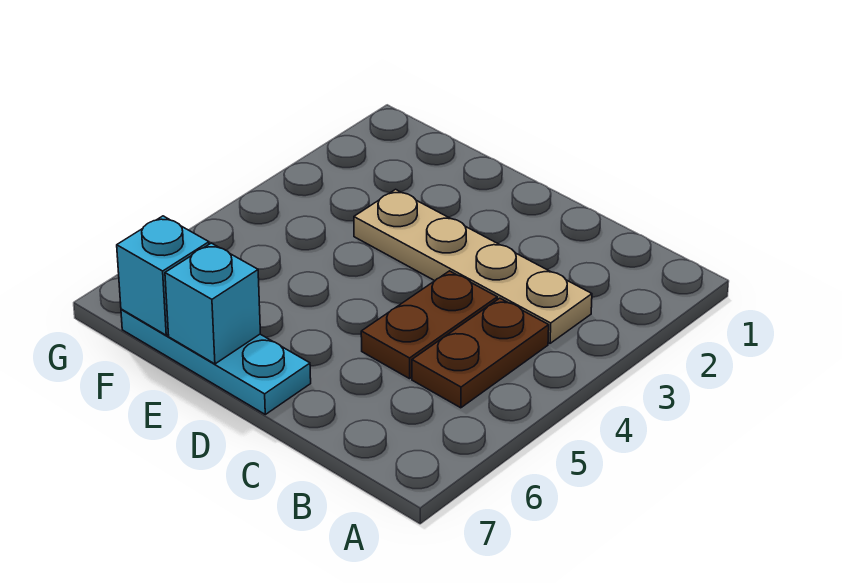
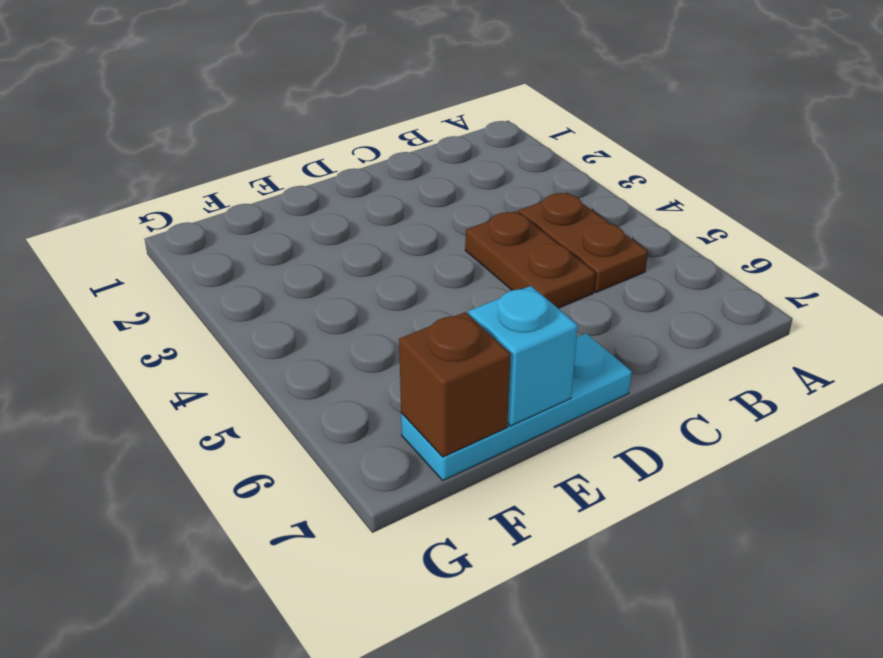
tan 1x4 plate [354,189,592,343] -> none
cyan 1x1 brick [117,216,209,335] -> brown 1x1 brick [399,312,511,457]

